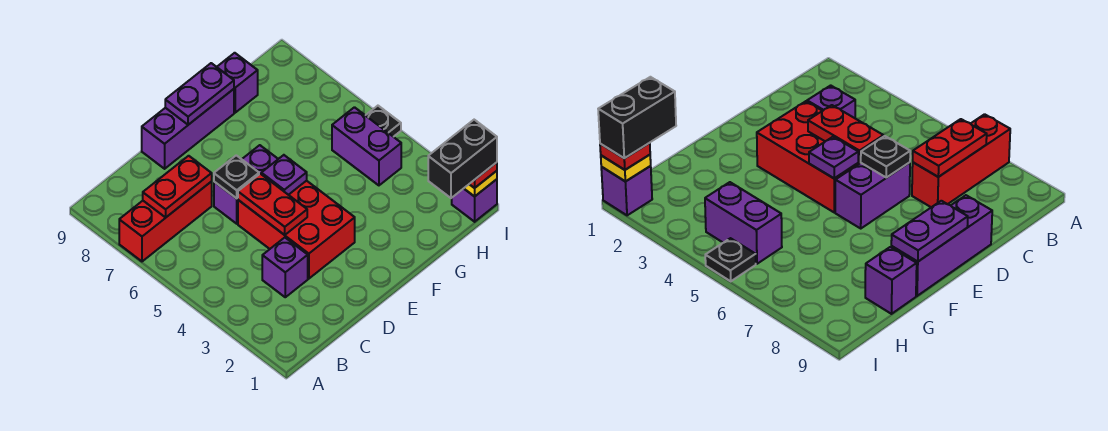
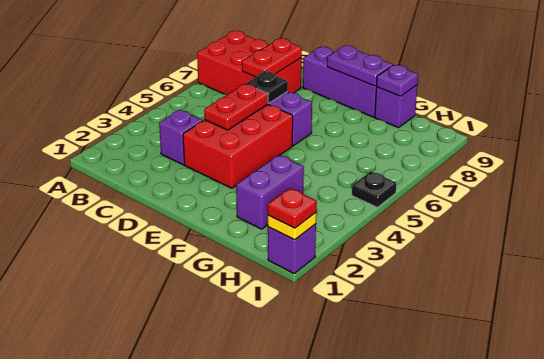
red 1x3 brick [119,182,212,261] -> red 2x3 brick [197,31,301,95]
red 1x2 plate [143,156,212,218] -> red 1x2 plate turned to [242,38,302,77]
purple 1x1 plate [261,155,307,195] -> purple 1x1 plate moved to [376,65,418,96]
black 1x2 brick [428,120,497,198] -> none
purple 1x2 brick [332,107,401,185] -> purple 1x2 brick moved to [236,155,304,229]

